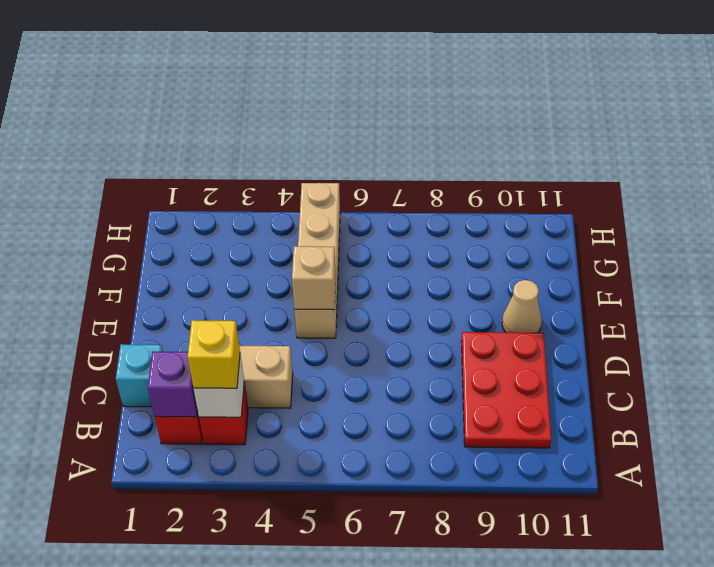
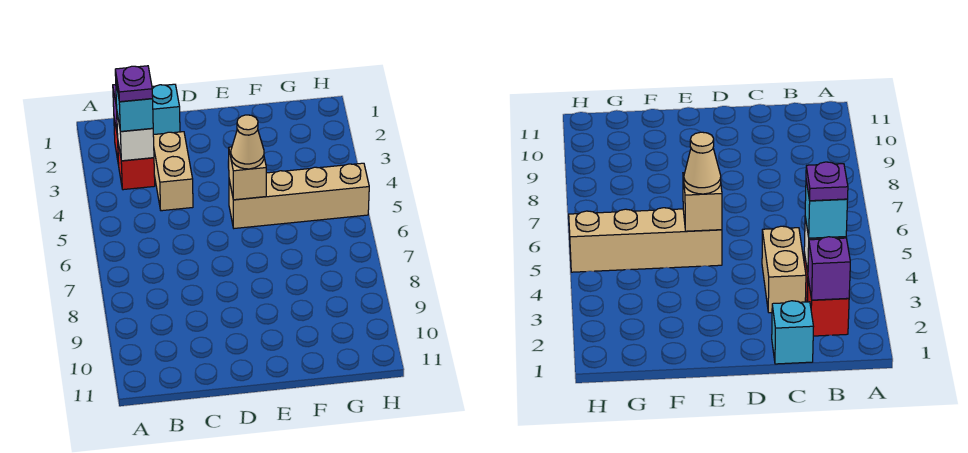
yellow 1x1 brick [188,320,240,388] -> cyan 1x1 brick [116,84,153,131]
none -> purple 1x1 plate [115,66,153,102]
red 2x3 plate [461,332,551,448] -> none
tan 1x1 cone [502,280,542,333] -> tan 1x1 cone moved to [231,115,264,169]

